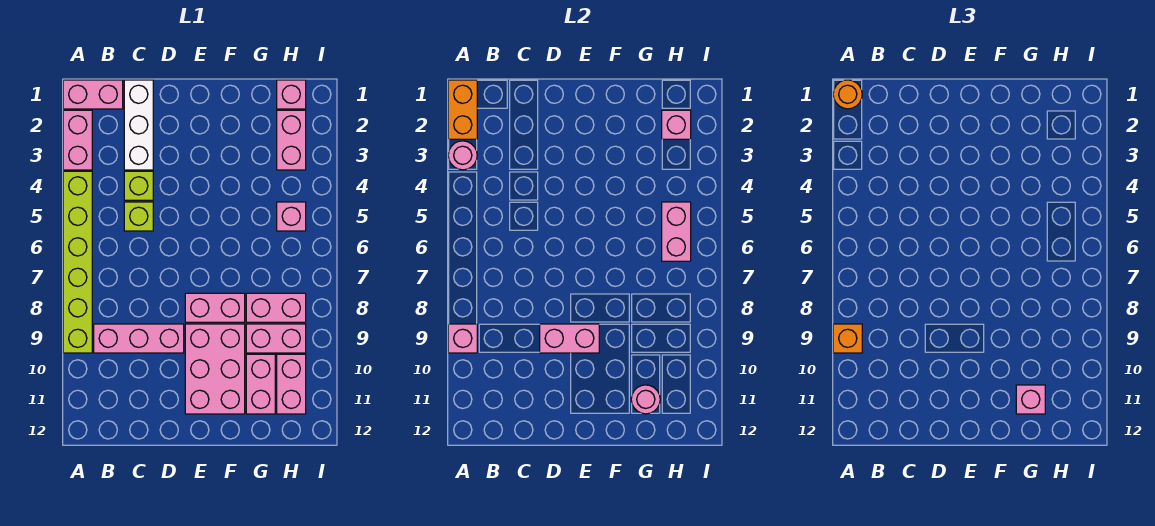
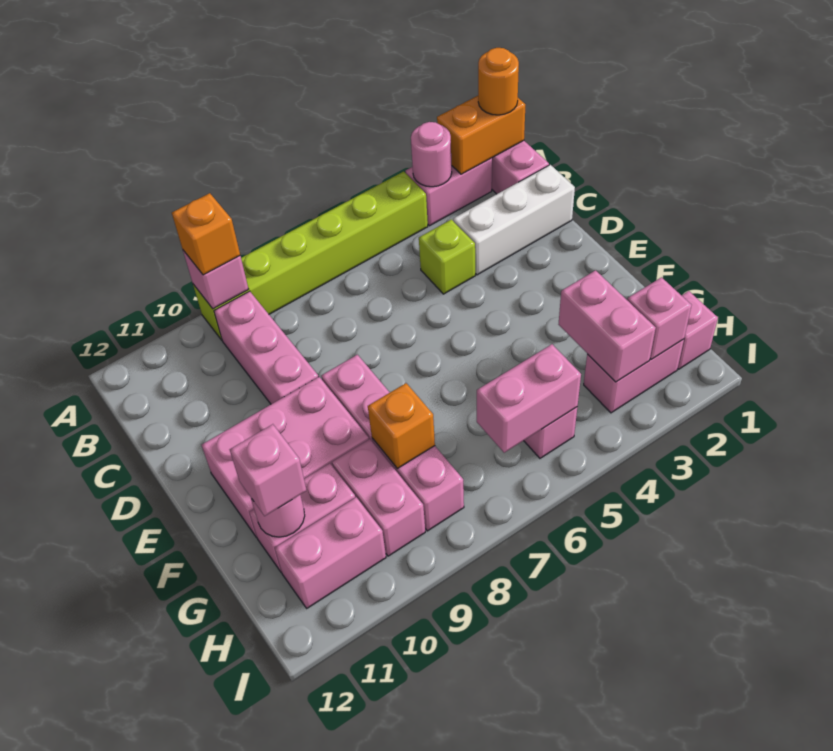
lime 1x1 brick [124,202,153,231] -> none
pink 1x2 brick [540,324,599,353] -> pink 1x2 brick moved to [558,270,656,382]
none -> orange 1x1 brick [368,383,435,469]

